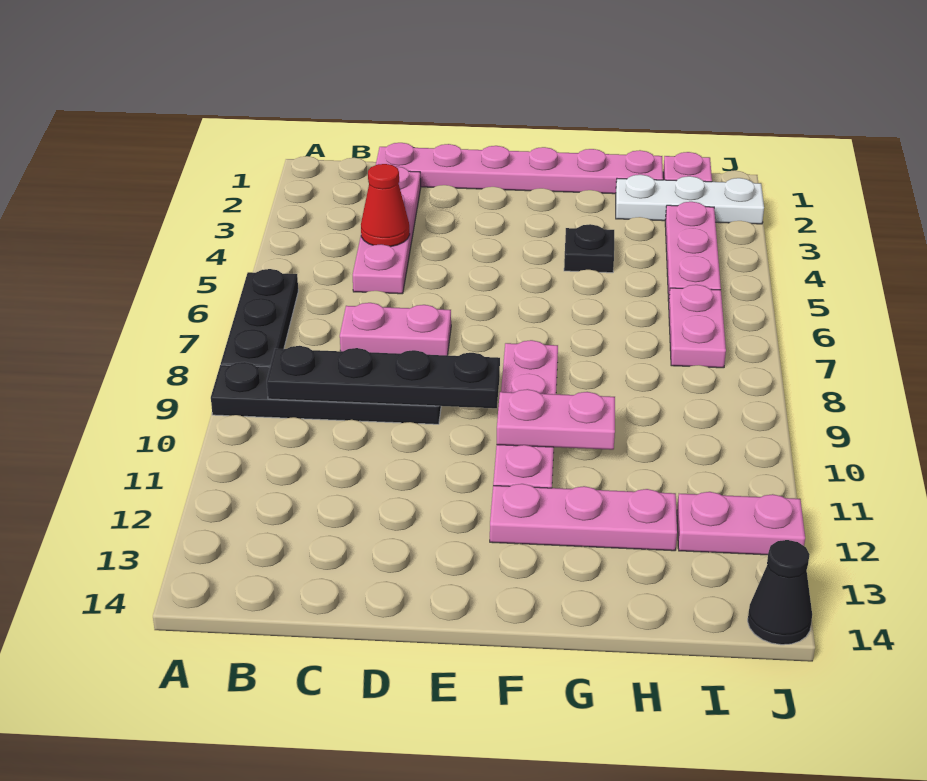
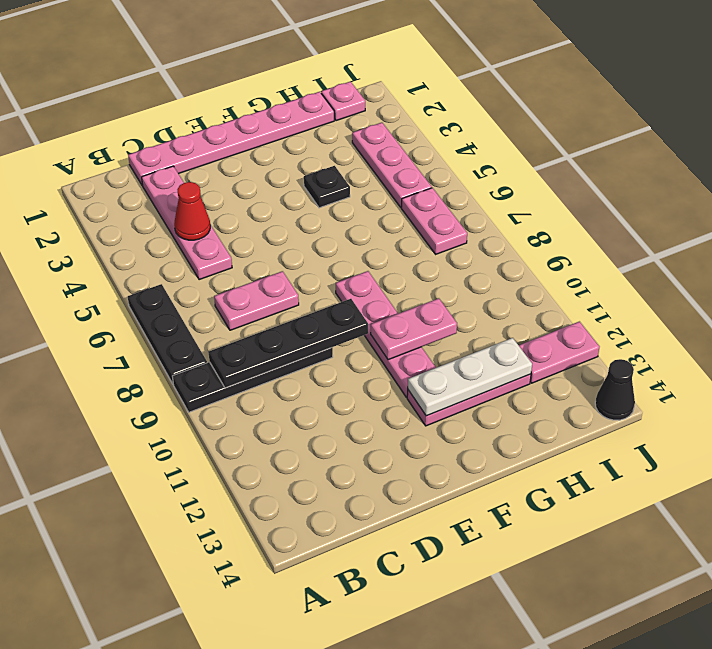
white 1x3 plate [616,175,764,224] -> white 1x3 plate moved to [408,338,532,416]

